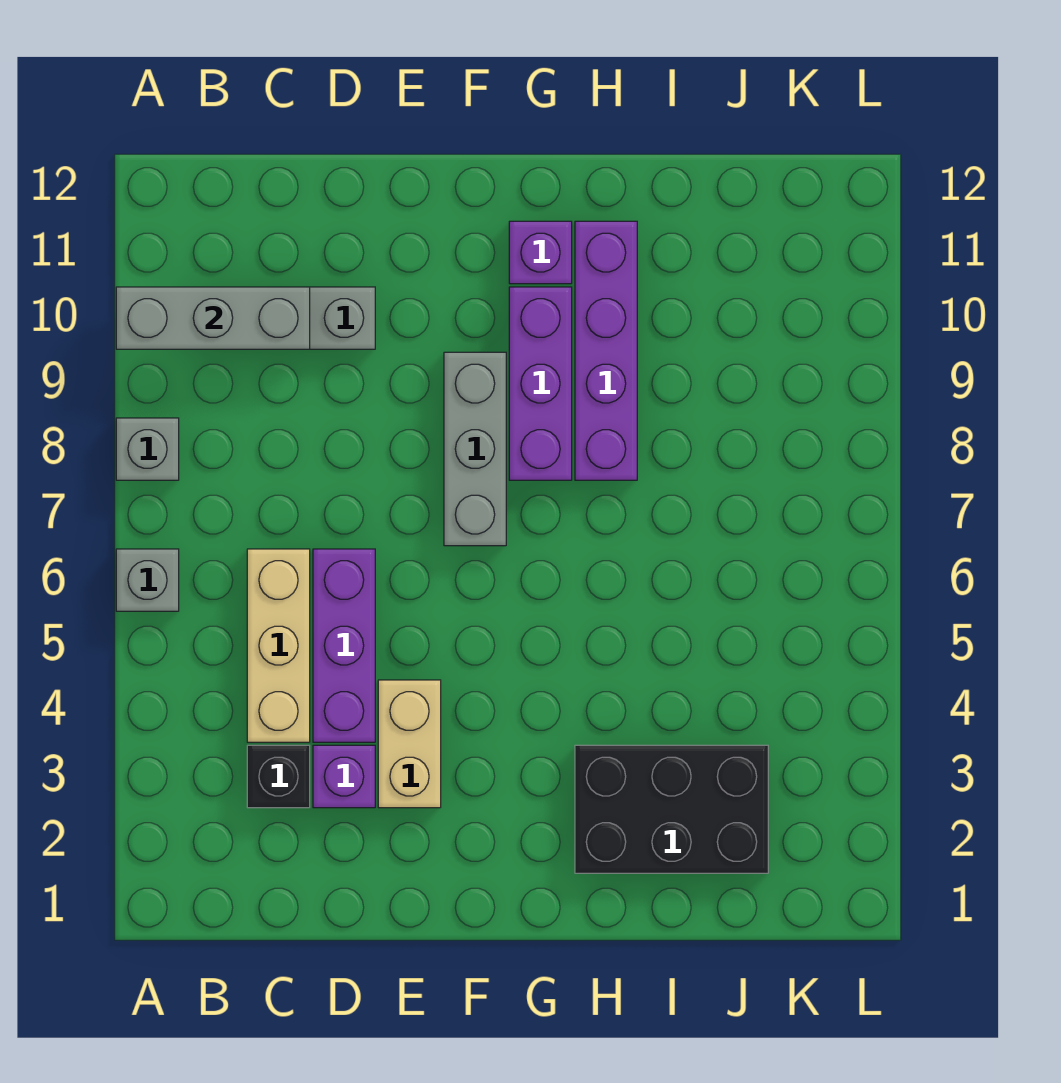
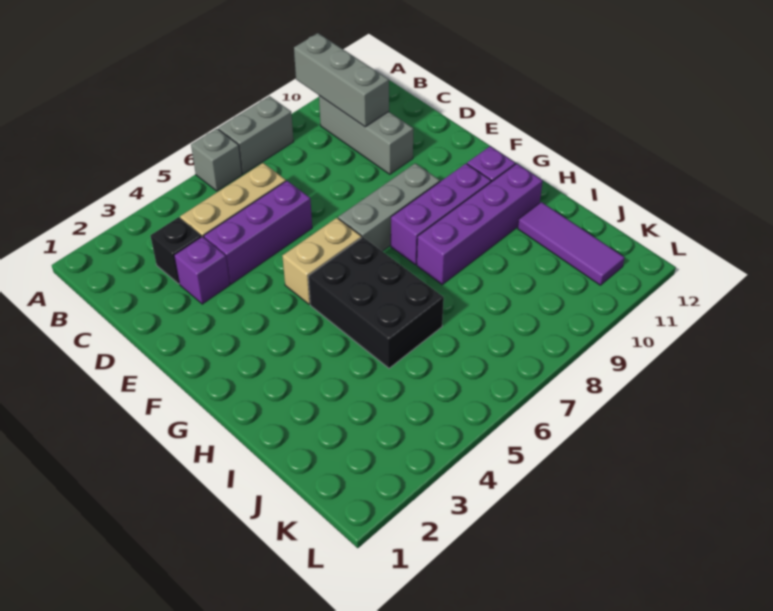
grey 1x1 brick [116,418,179,480] -> grey 1x2 brick [218,96,294,174]
tan 1x2 brick [378,680,441,808] -> tan 1x2 brick moved to [282,218,362,304]
black 2x3 brick [575,745,768,873] -> black 2x3 brick moved to [308,237,444,368]
none -> purple 1x3 tile [518,202,625,285]

